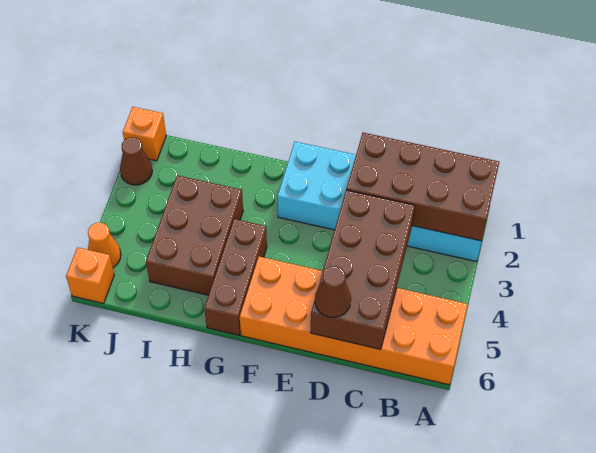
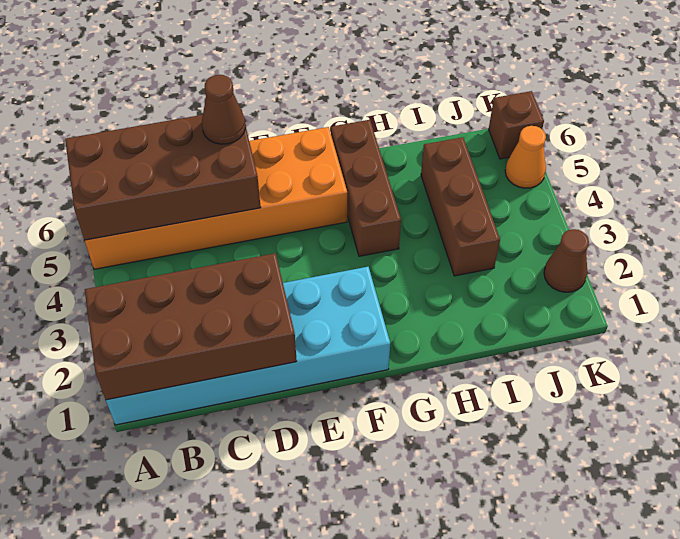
brown 2x4 brick [311,190,415,349] -> brown 2x4 brick turned to [65,108,261,240]
brown 2x3 brick [146,175,243,295] -> brown 1x3 brick [421,137,500,276]
orange 1x1 brick [123,107,166,161] -> none
orange 1x1 brick [66,247,114,303] -> brown 1x1 brick [489,91,544,159]

